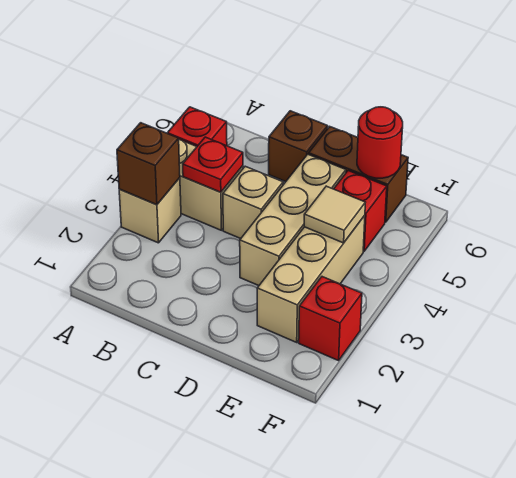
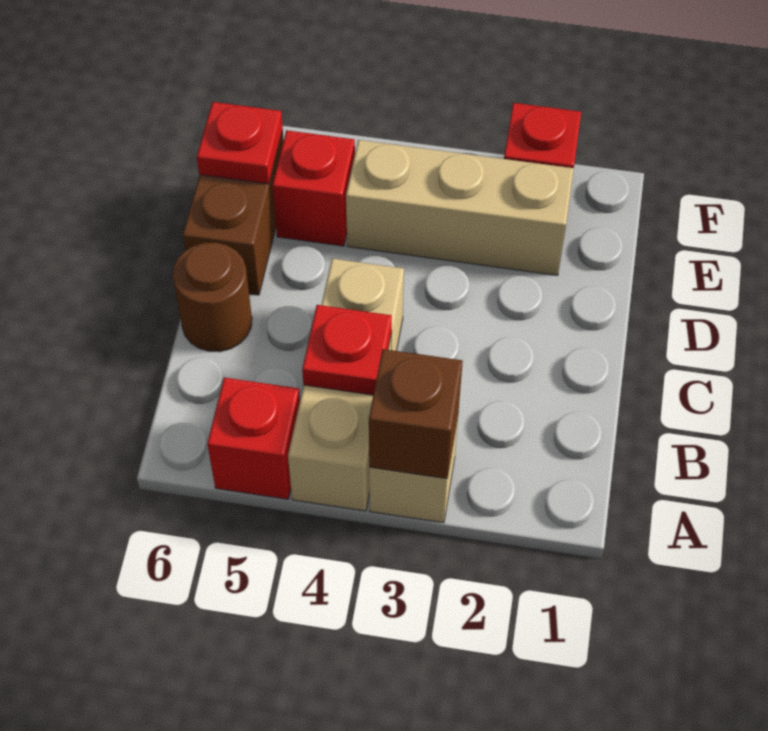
brown 1x1 brick [269,111,328,182] -> brown 1x1 round brick [173,243,252,352]
tan 1x3 brick [240,154,346,286] -> none
tan 1x1 tile [304,186,365,243] -> none
red 1x1 round brick [357,107,403,178] -> red 1x1 plate [197,102,283,184]

